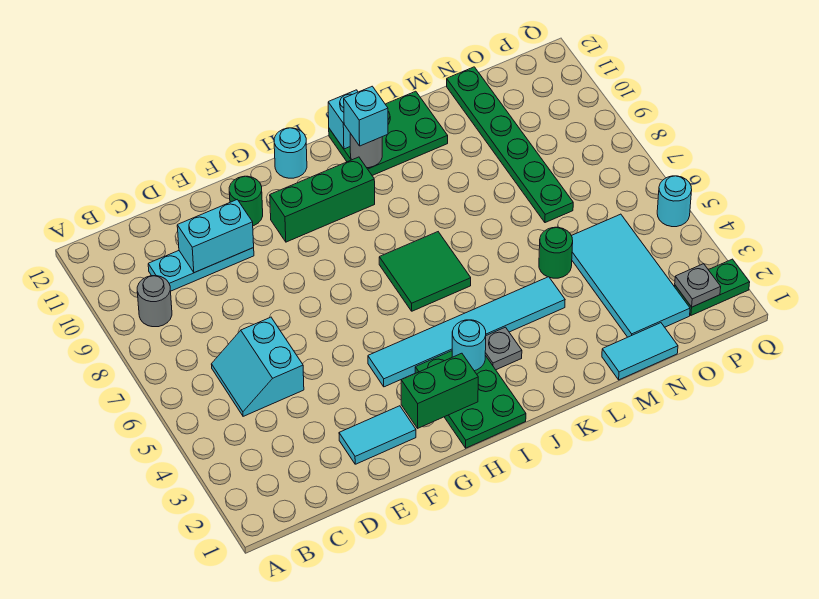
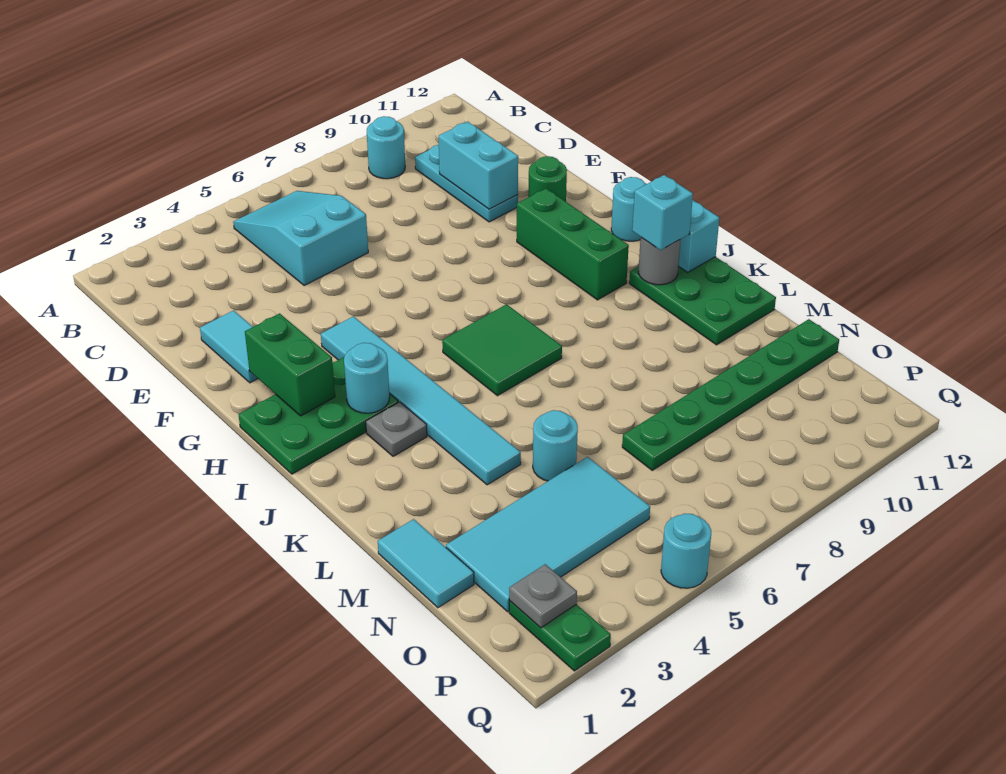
grey 1x1 round brick [137,276,172,327] -> cyan 1x1 round brick [367,116,405,179]
cyan 2x2 slope [211,317,304,416] -> cyan 2x3 slope [233,191,368,285]
green 1x1 round brick [539,227,573,278] -> cyan 1x1 round brick [533,410,578,481]

